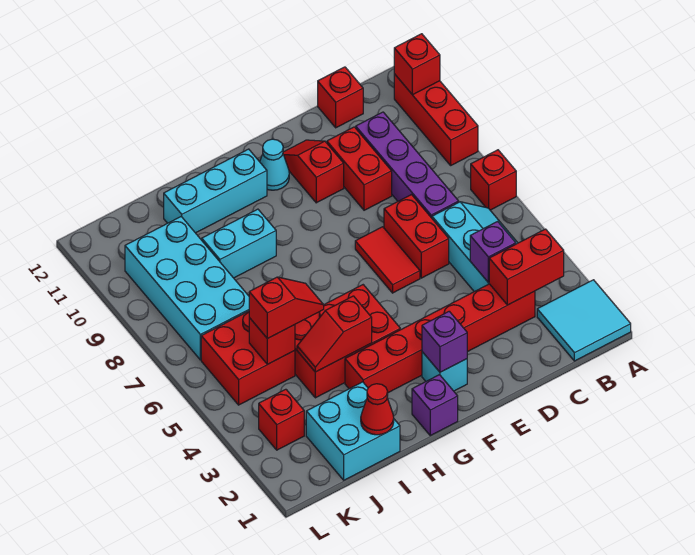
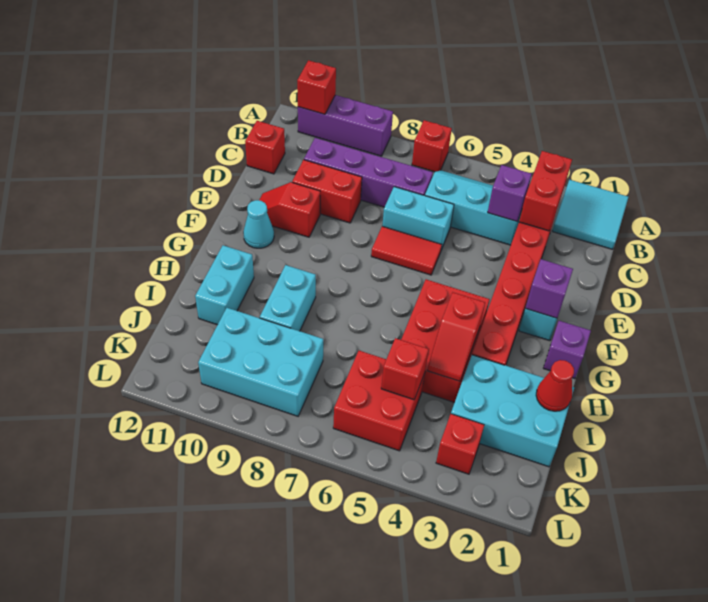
red 1x3 brick [394,74,478,165] -> purple 1x3 brick [298,95,393,156]
red 1x2 brick [384,195,449,278] -> cyan 1x2 brick [382,187,454,250]
cyan 1x3 brick [164,149,267,233] -> cyan 1x2 brick [195,245,254,325]
cyan 2x2 brick [306,382,400,480] -> cyan 2x3 brick [451,355,574,467]
red 1x2 slope [249,277,324,339] -> none
cyan 2x4 brick [125,217,249,360] -> cyan 2x3 brick [198,308,323,416]

